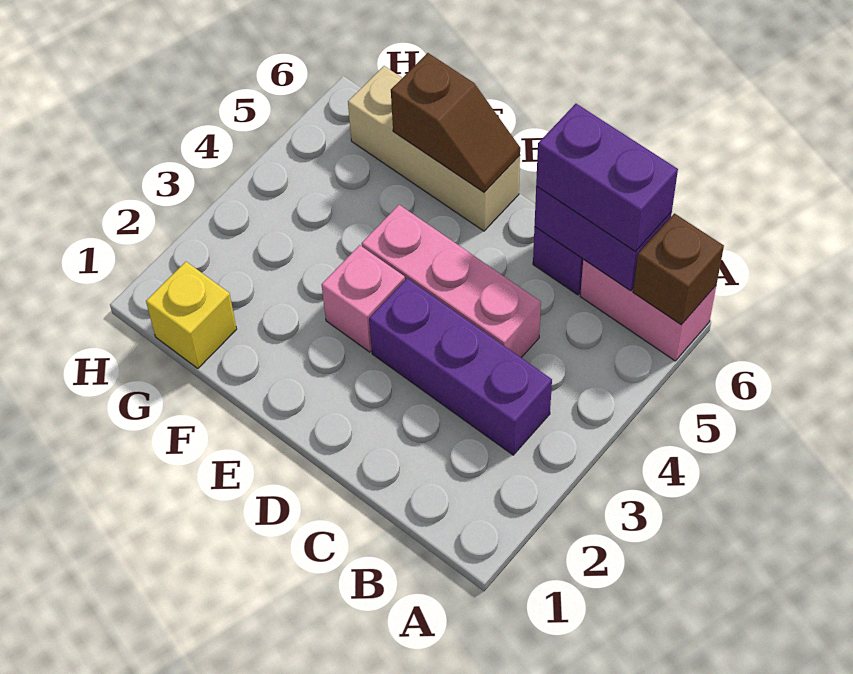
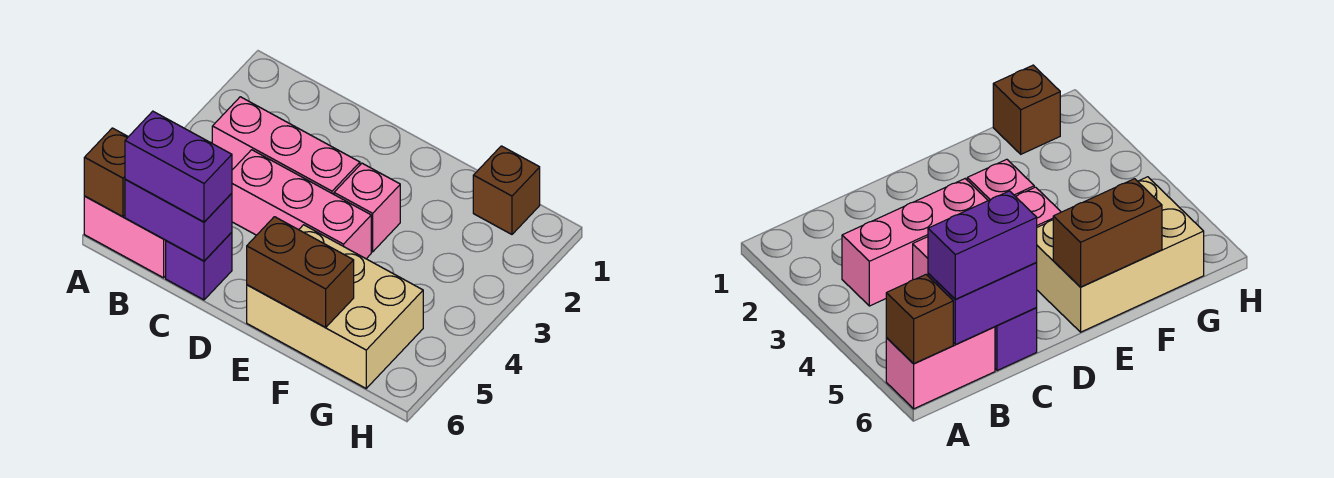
purple 1x3 brick [369,278,552,455] -> pink 1x3 brick [212,97,360,194]
tan 1x3 brick [348,66,520,231] -> tan 2x3 brick [247,225,423,388]
brown 1x2 slope [391,53,520,192] -> brown 1x2 brick [247,217,354,328]
yellow 1x1 brick [146,262,237,368] -> brown 1x1 brick [473,146,540,234]

